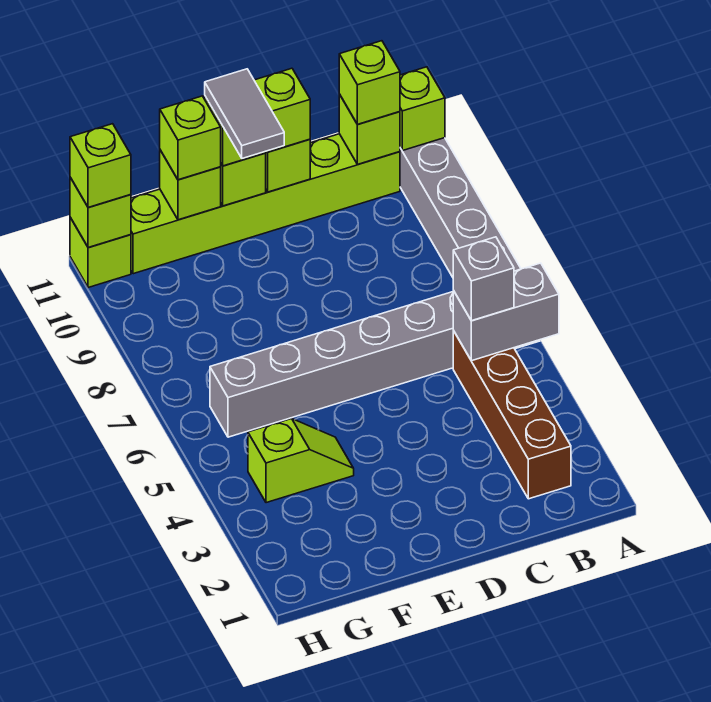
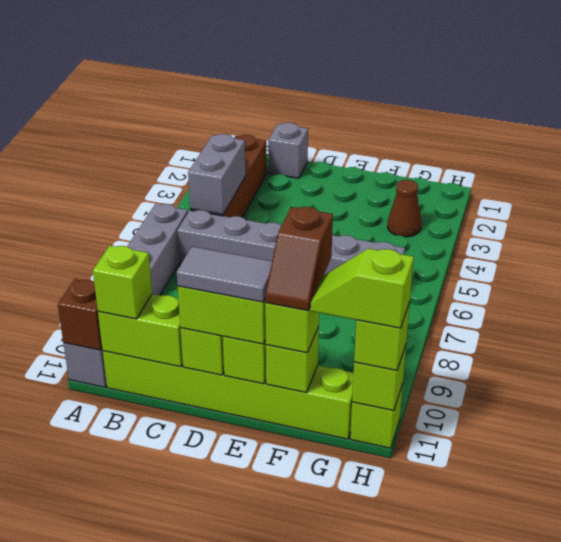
grey 1x2 brick [453,263,559,361] -> grey 1x2 brick turned to [188,134,246,214]
lime 1x1 brick [400,67,445,151] -> brown 1x1 brick [58,279,102,350]
grey 1x1 brick [453,237,514,321] -> grey 1x1 brick moved to [268,123,308,178]
lime 1x1 brick [339,94,400,164] -> lime 1x2 brick [98,294,183,367]
grey 1x2 tile [205,69,284,158] -> grey 1x2 tile turned to [177,247,272,302]
lime 1x2 slope [248,419,354,503] -> lime 1x2 slope moved to [310,248,414,328]
none -> brown 1x2 slope [265,207,333,311]
none -> brown 1x1 cone [387,180,421,237]

